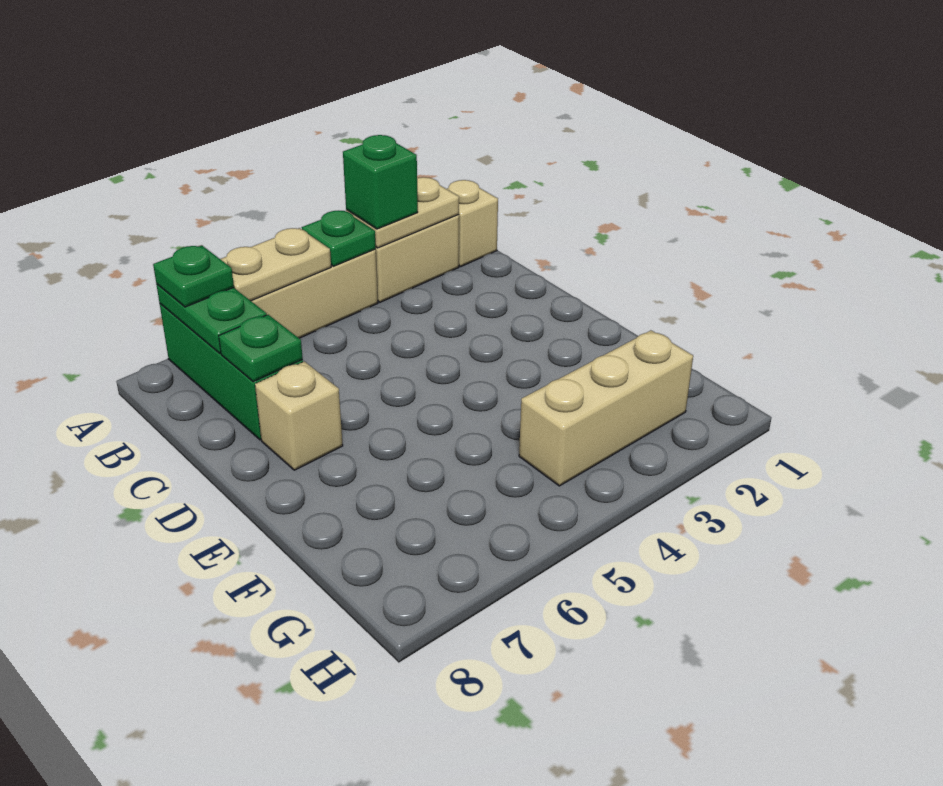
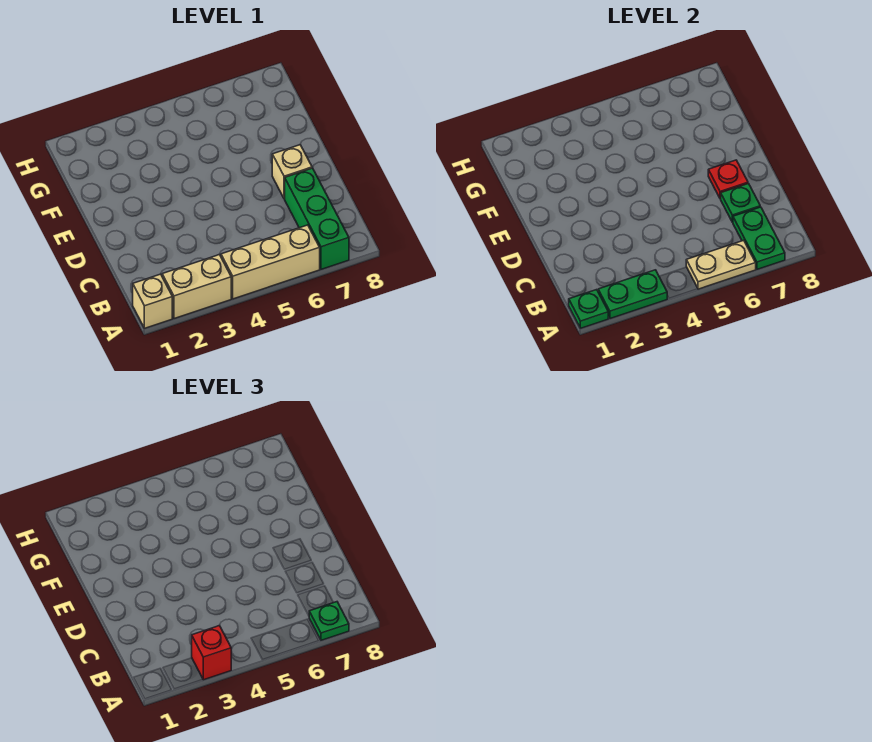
tan 1x2 plate [346,177,459,248] -> green 1x2 plate [598,270,667,319]
green 1x1 brick [343,135,418,229] -> red 1x1 brick [192,625,231,680]
green 1x1 plate [302,211,376,266] -> green 1x1 plate moved to [569,290,608,328]
none -> red 1x1 plate [708,160,748,199]
tan 1x3 brick [519,330,693,486] -> none

